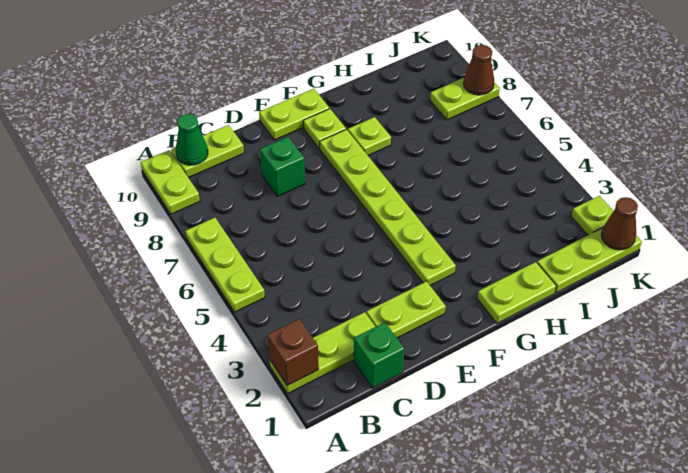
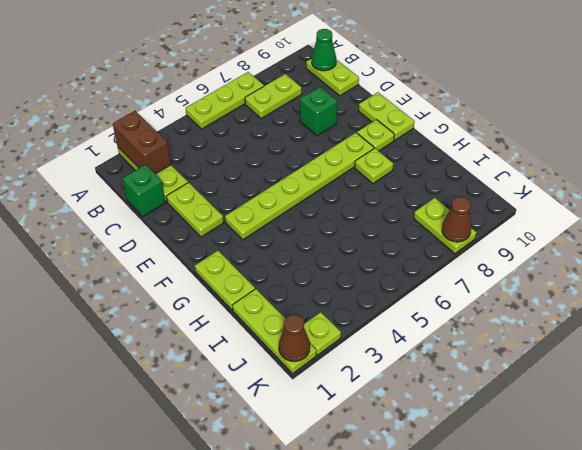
brown 1x1 brick [267,319,319,386] -> brown 1x2 brick [113,111,171,174]
lime 1x2 plate [141,150,200,214] -> lime 1x2 plate moved to [245,74,302,118]

